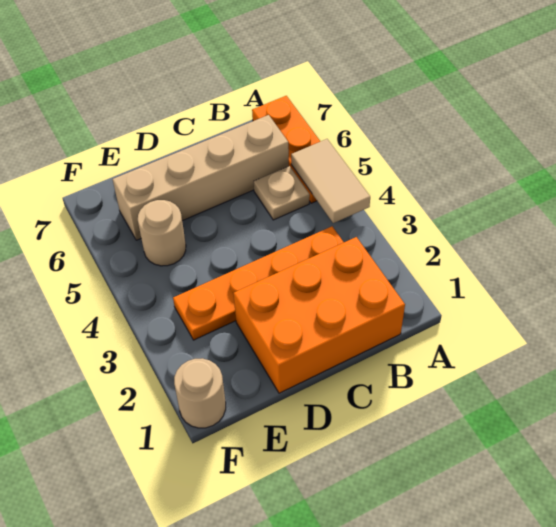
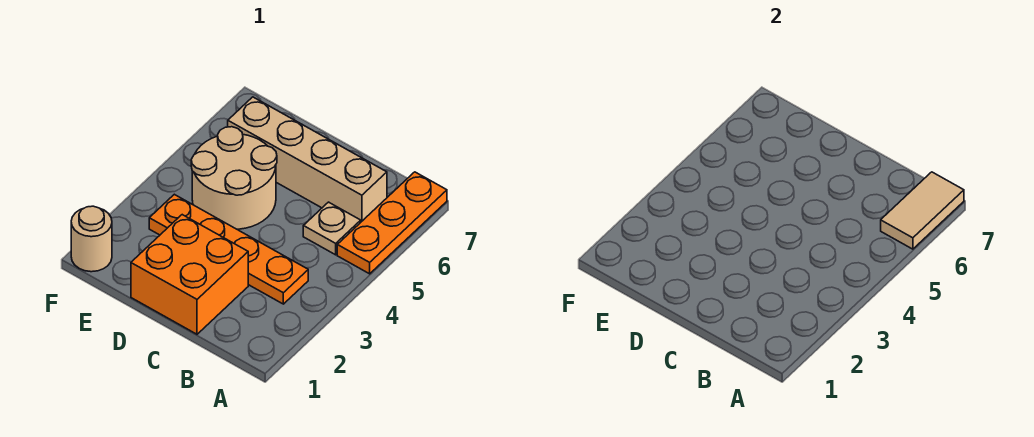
tan 1x2 tile [291,139,370,223] -> tan 1x2 tile moved to [881,172,964,249]
orange 2x3 brick [233,237,405,393] -> orange 2x2 brick [131,215,248,334]
tan 1x1 round brick [138,200,186,266] -> tan 2x2 round brick [191,127,277,229]

